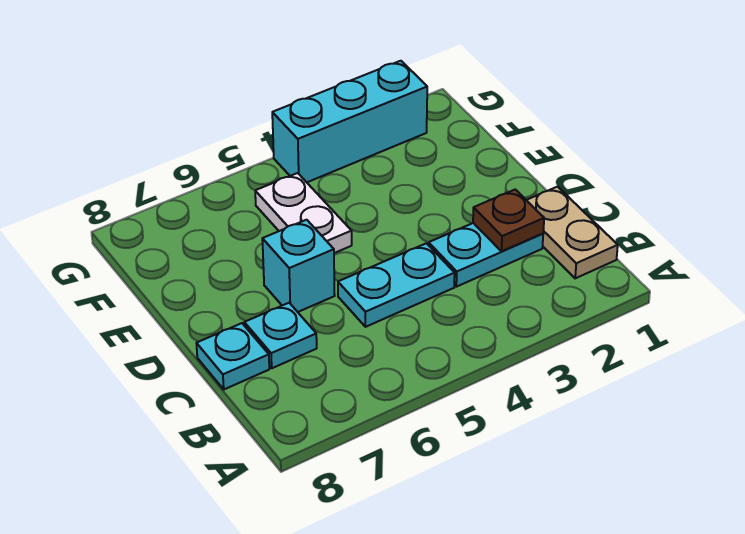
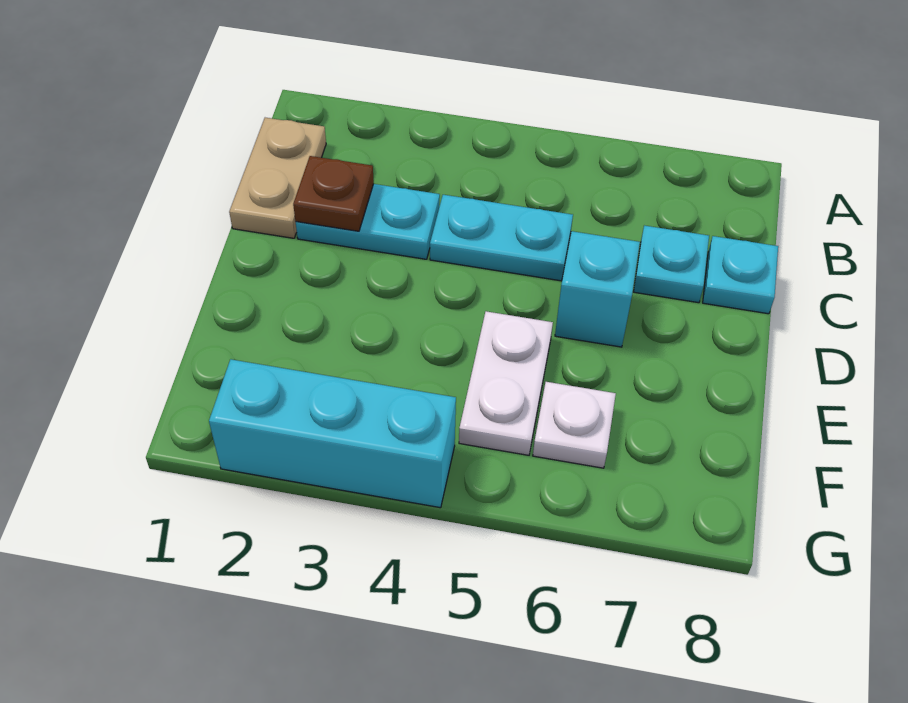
none -> white 1x1 plate [533,382,616,468]

